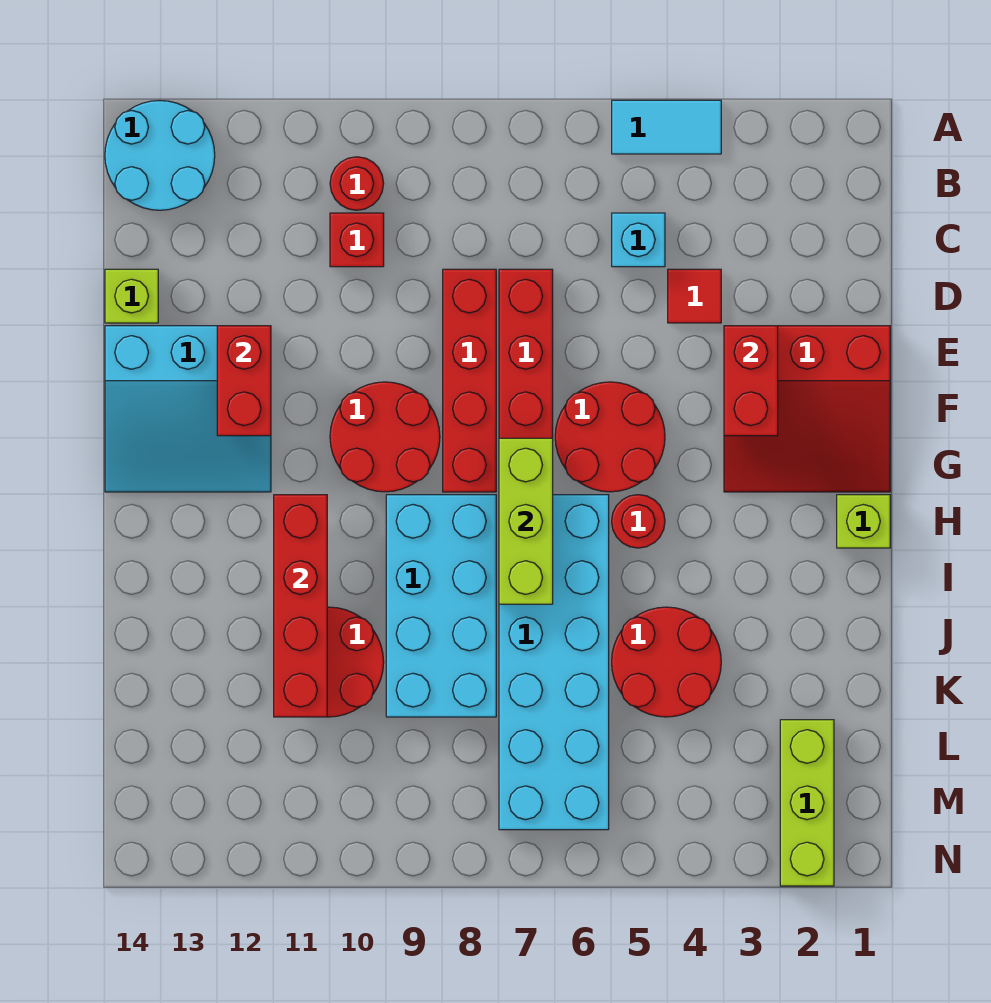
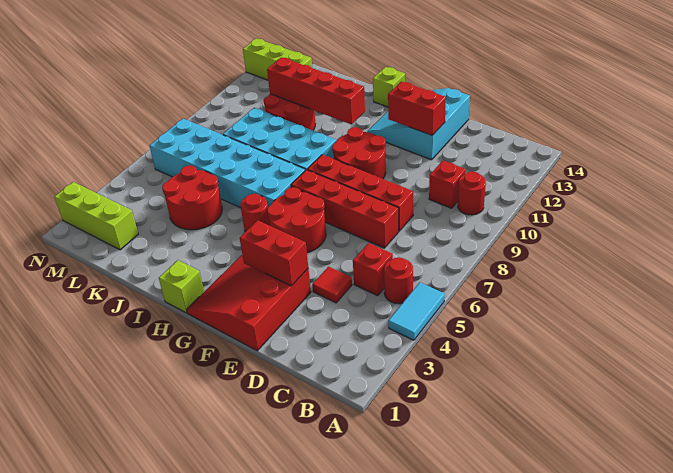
cyan 2x2 round brick [105,101,215,210] -> none
none -> red 1x1 round brick [384,257,413,304]
cyan 1x1 brick [612,213,665,267] -> red 1x1 brick [353,243,393,296]
lime 1x1 brick [105,269,158,323] -> lime 1x1 brick moved to [373,67,405,107]
lime 1x3 brick [499,438,553,604] -> lime 1x3 brick moved to [243,38,312,80]

